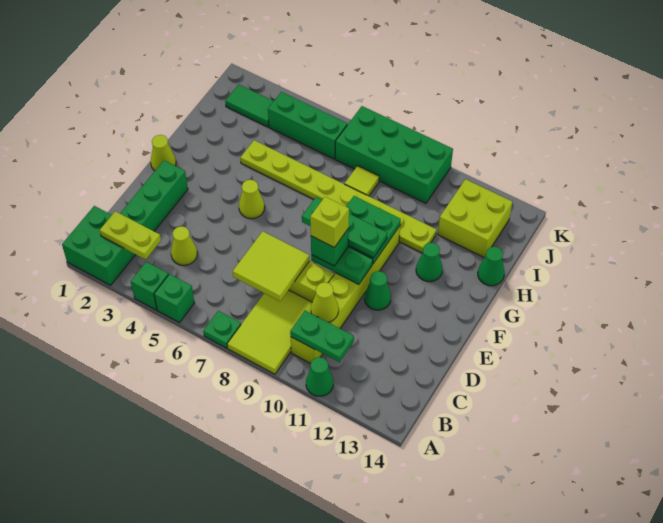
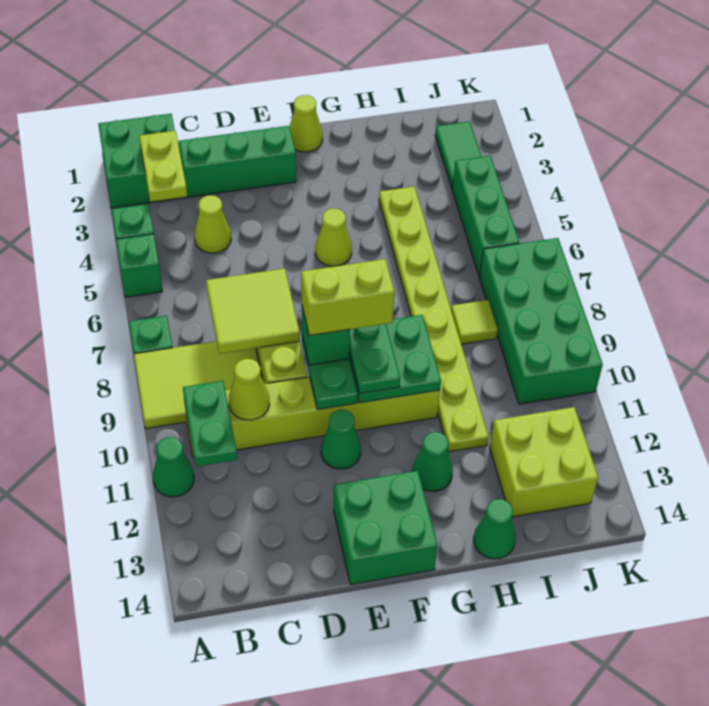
lime 1x1 brick [310,197,349,247] -> lime 1x2 brick [301,259,394,336]
none -> green 2x2 brick [334,471,438,585]

